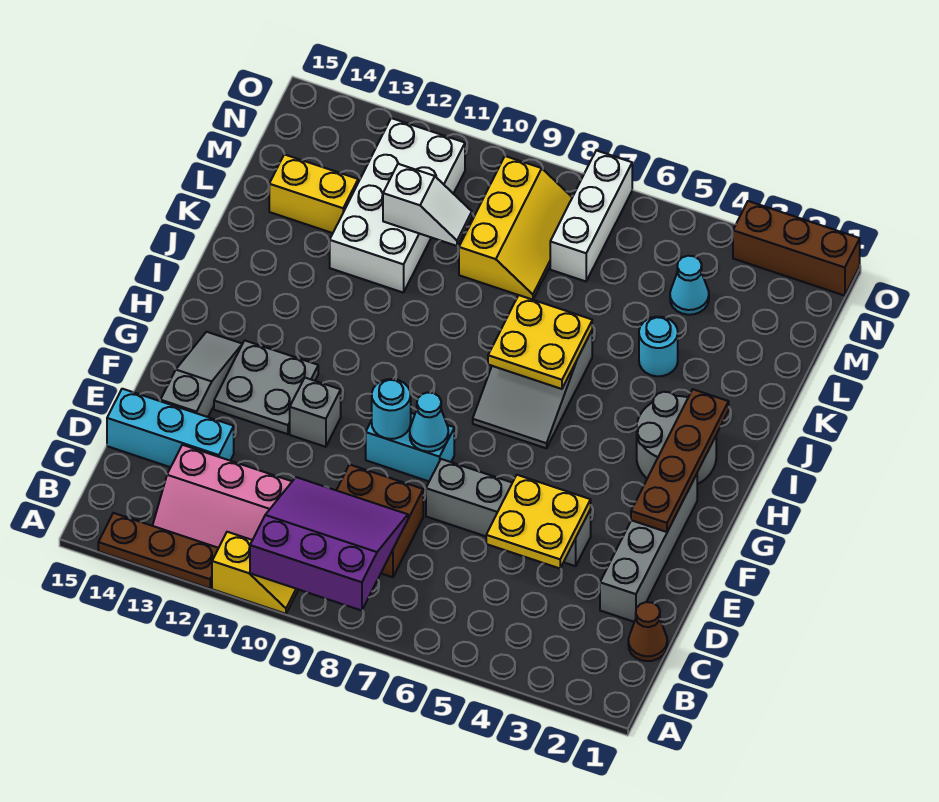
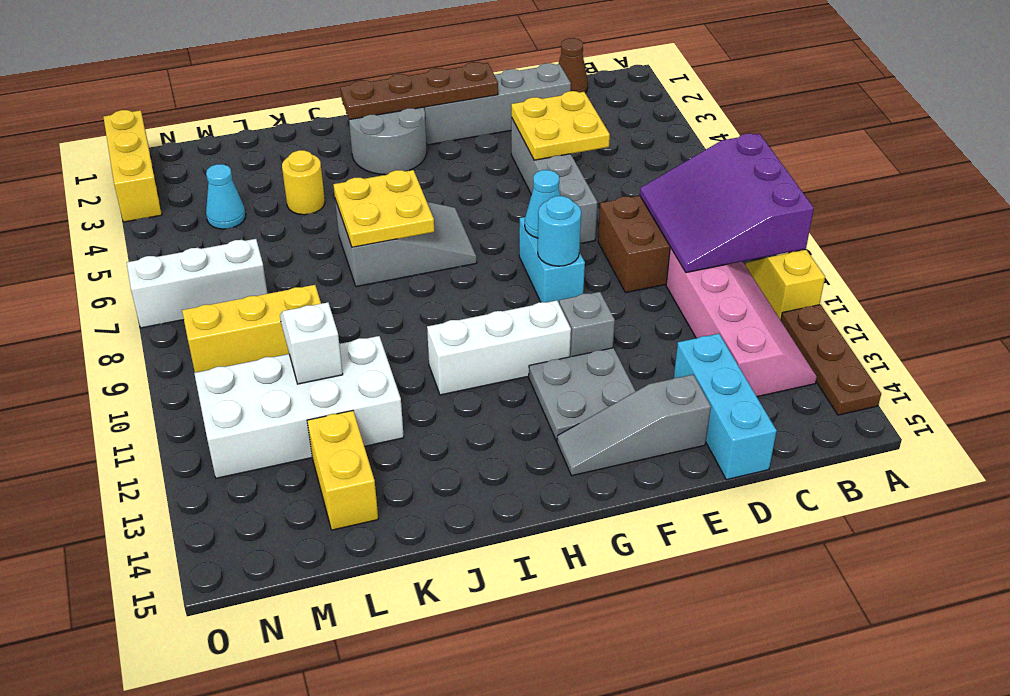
none -> white 1x3 brick [427,300,571,395]
cyan 1x1 round brick [639,317,678,376] -> yellow 1x1 round brick [282,150,325,215]
brown 1x3 brick [733,201,860,296] -> yellow 1x3 brick [103,110,162,222]

